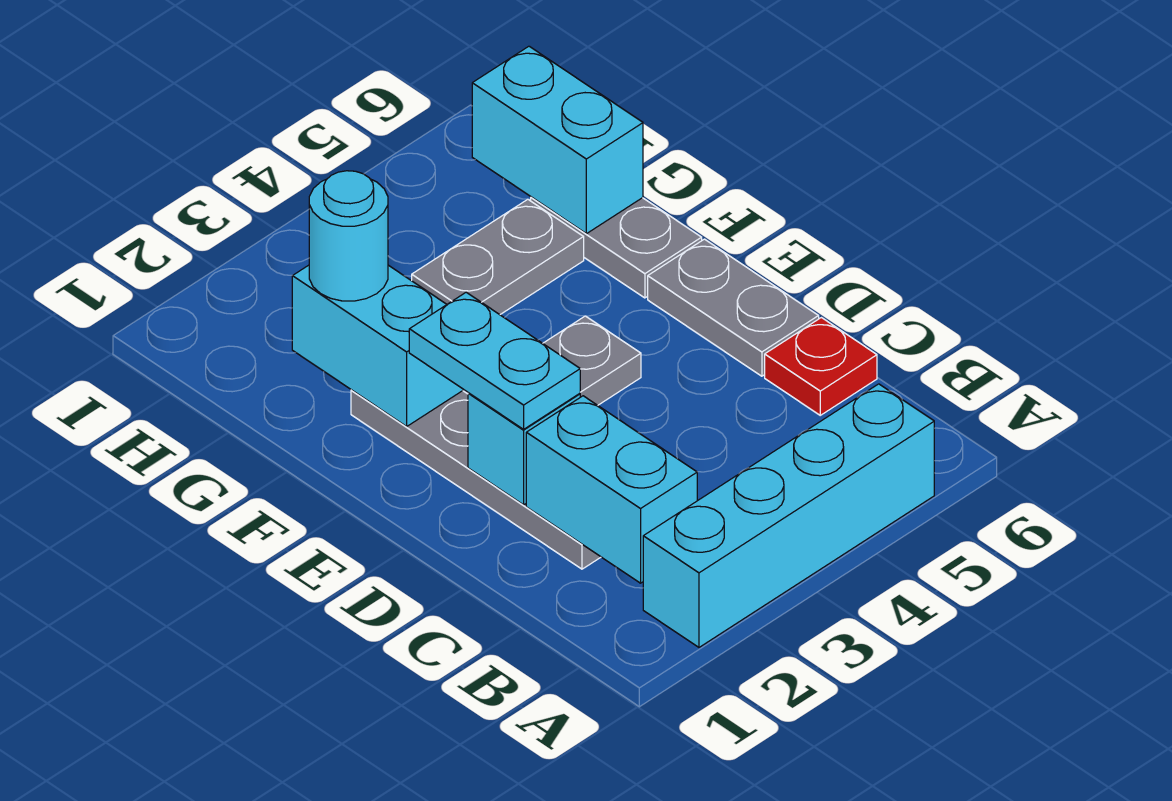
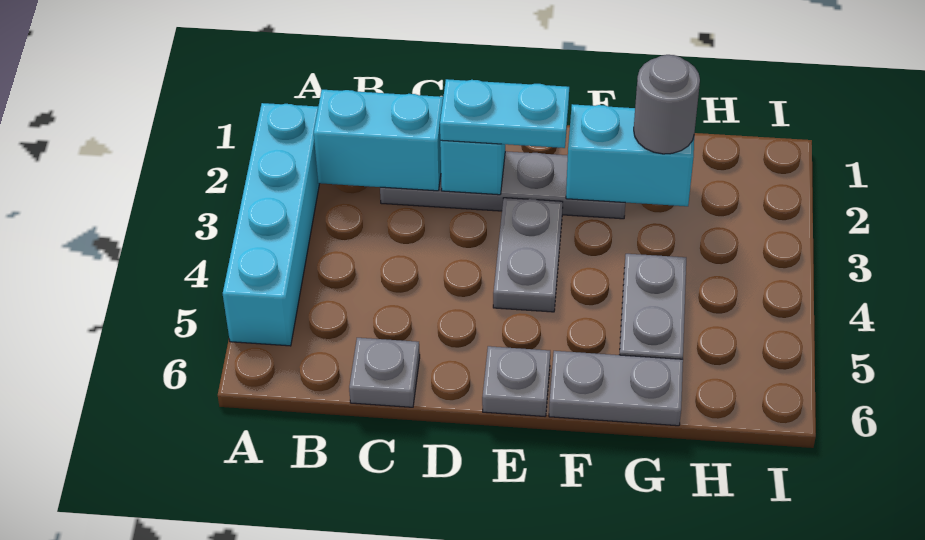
red 1x1 plate [765,318,877,415] -> grey 1x1 plate [349,338,420,407]
grey 1x2 plate [648,239,819,376] -> grey 1x1 plate [482,346,550,416]
cyan 1x1 round brick [309,171,388,301] -> grey 1x1 round brick [634,55,700,154]
cyan 1x2 brick [472,46,643,234] -> none

